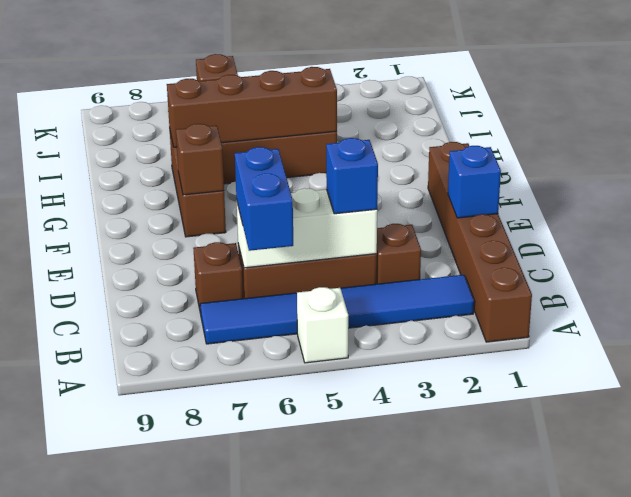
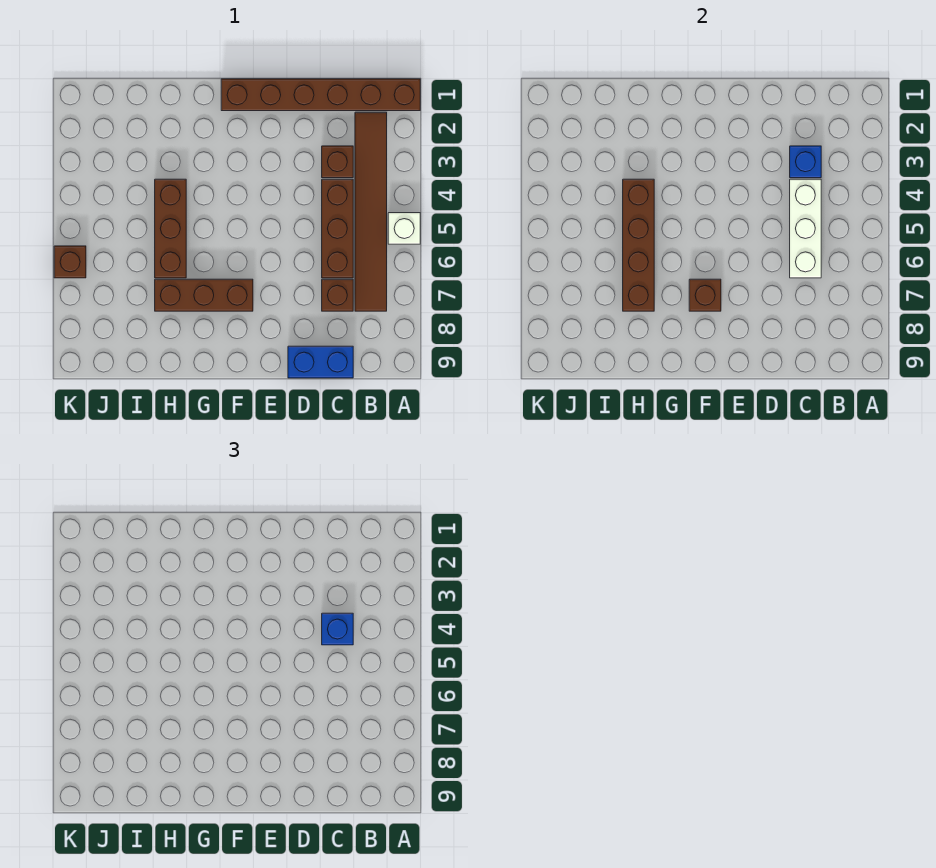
blue 1x6 tile [200,275,474,344] -> brown 1x6 tile [355,112,387,311]
blue 1x2 brick [235,147,293,251] -> blue 1x2 brick moved to [288,346,353,378]
blue 1x1 brick [448,146,501,218] -> blue 1x1 brick moved to [790,146,821,178]

